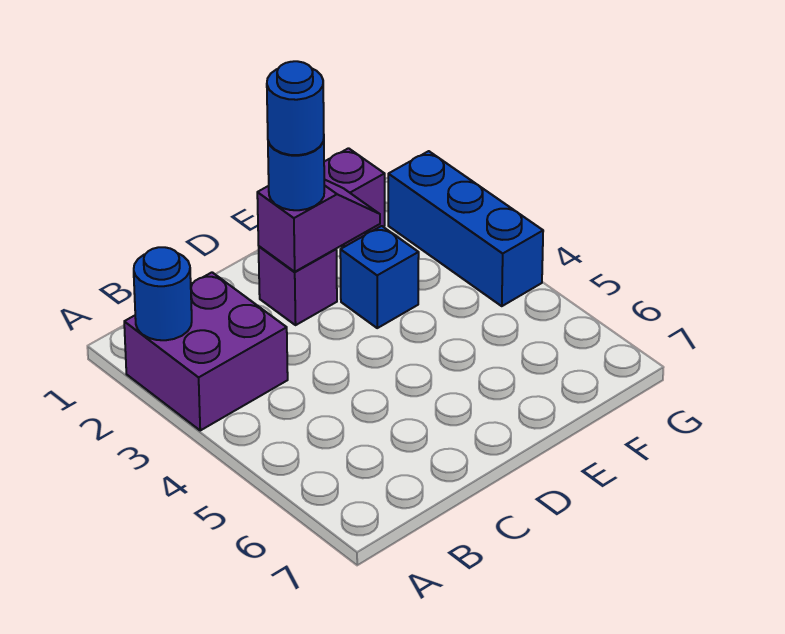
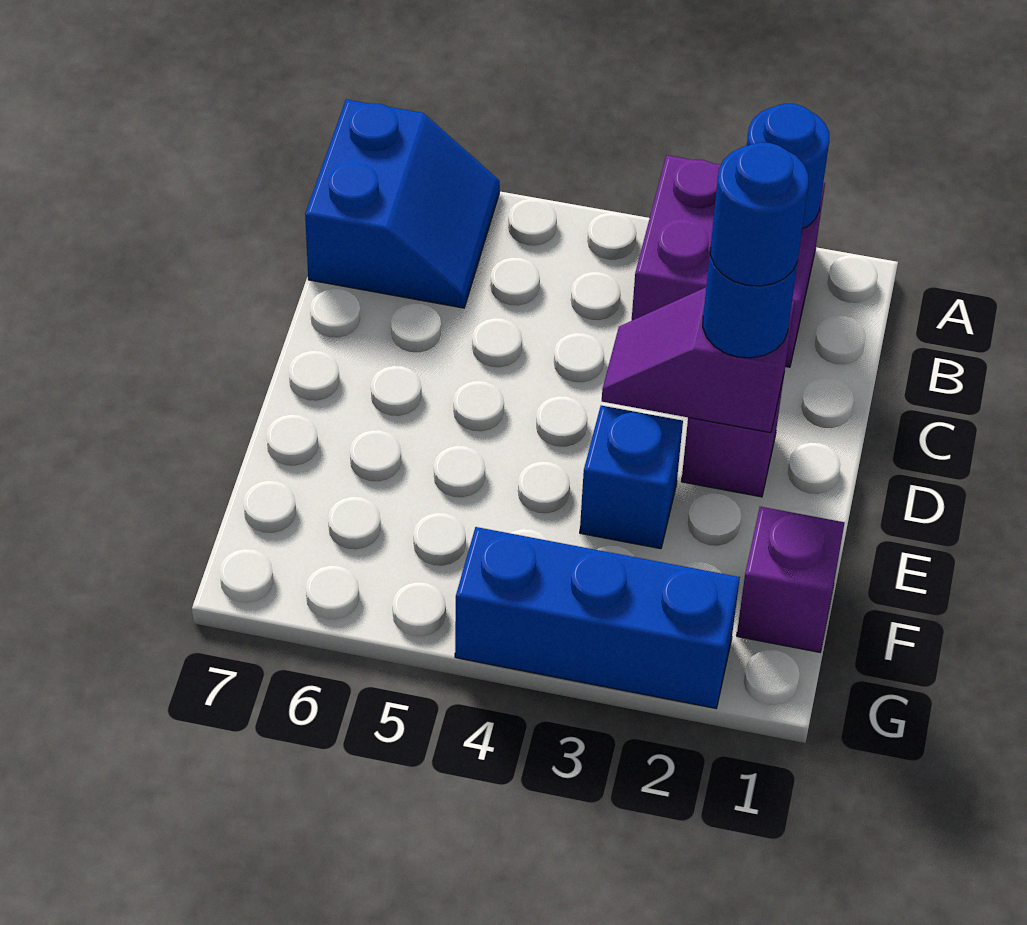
none -> blue 2x2 slope [305,99,500,308]
purple 1x2 slope [257,179,380,272] -> purple 1x2 slope turned to [602,287,794,433]

